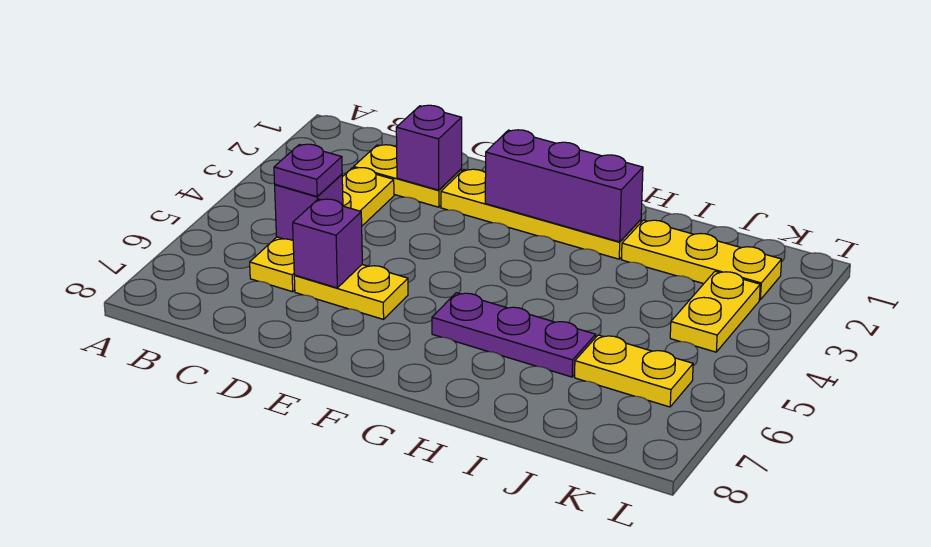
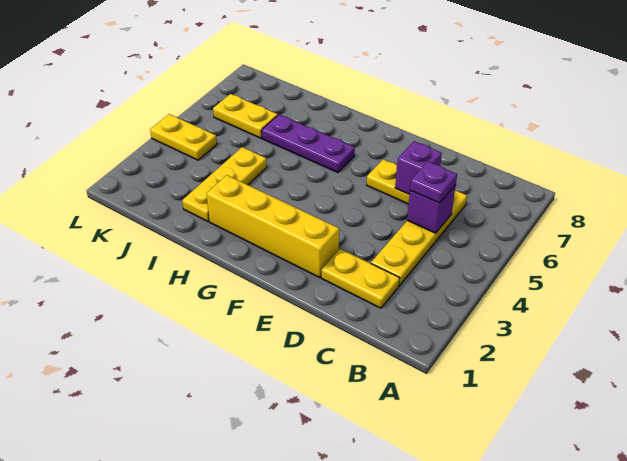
purple 1x1 brick [396,105,462,190] -> none
yellow 1x4 plate [441,169,641,259] -> yellow 1x4 brick [207,175,339,278]
purple 1x3 brick [485,130,643,242] -> none
yellow 1x3 plate [621,220,782,300] -> yellow 1x3 plate turned to [182,147,267,221]
yellow 1x2 plate [670,271,760,352] -> yellow 1x2 plate turned to [150,114,217,160]

